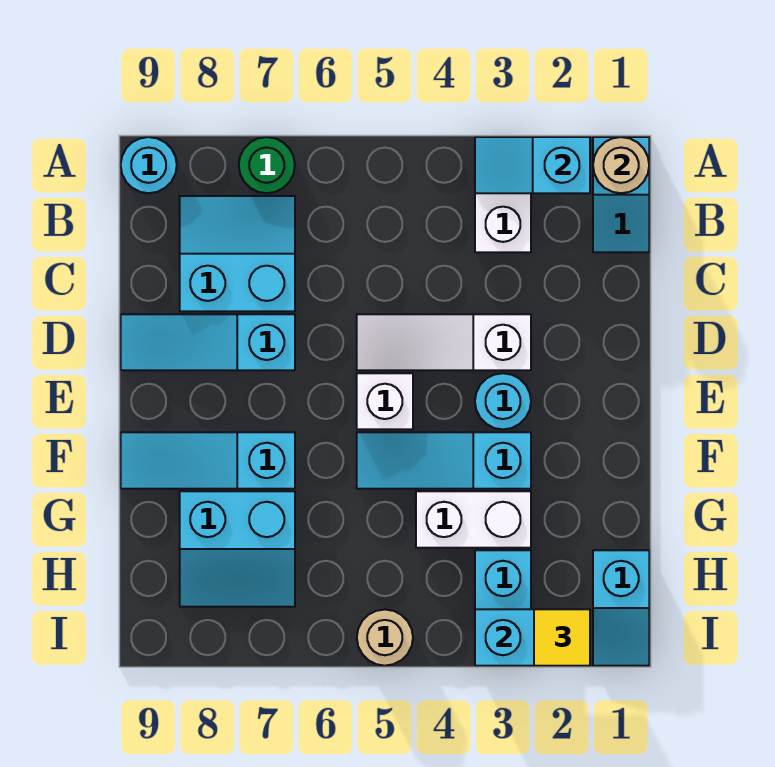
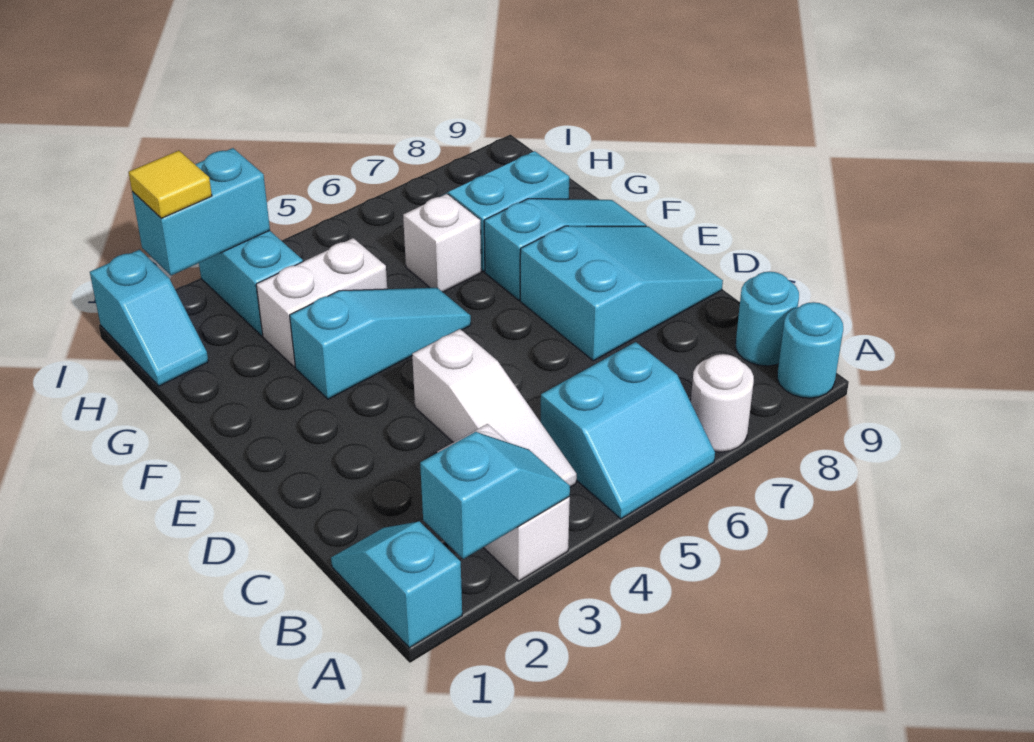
tan 1x1 round brick [593,137,649,193] -> none
green 1x1 round brick [239,137,295,193] -> white 1x1 round brick [691,354,754,452]
cyan 2x2 slope [180,196,295,311] -> cyan 2x2 slope moved to [541,342,715,519]
white 1x3 slope [357,314,531,370] -> white 1x3 slope turned to [412,329,577,487]
cyan 1x3 slope [121,314,295,370] -> cyan 2x3 slope [520,226,723,361]
cyan 1x1 round brick [475,373,531,429] -> cyan 1x1 round brick moved to [736,272,799,366]
white 1x1 brick [357,373,413,429] -> white 1x1 brick moved to [403,194,481,292]
cyan 1x2 slope [593,550,649,666] -> cyan 1x2 slope turned to [90,250,208,386]
tan 1x1 round brick [357,610,413,666] -> none

